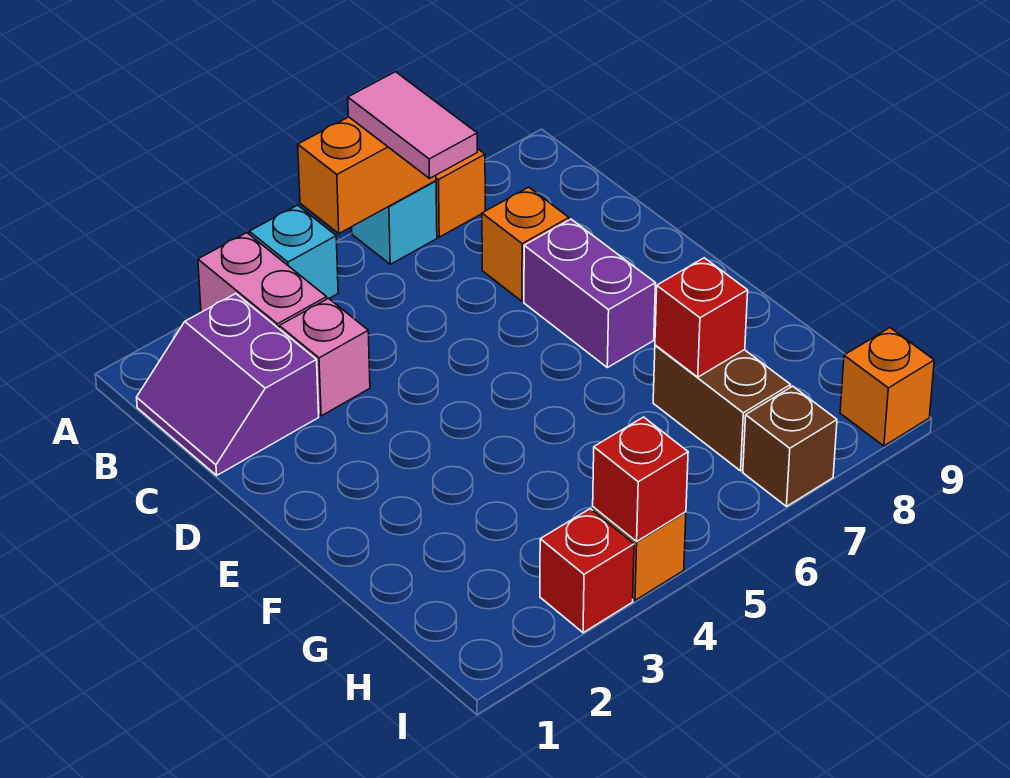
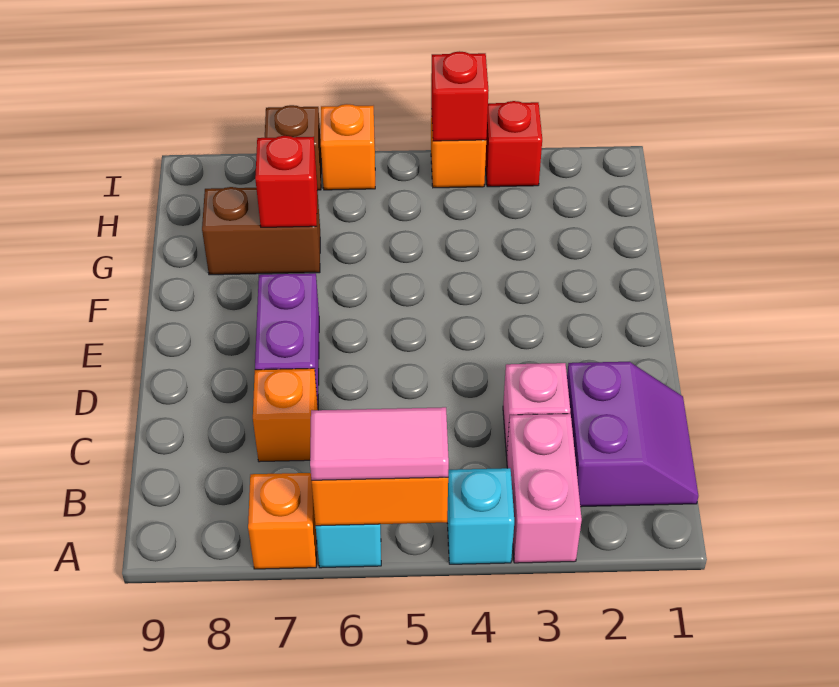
pink 1x2 tile [348,72,477,178] -> pink 1x2 tile turned to [310,407,449,480]
brown 1x2 brick [653,345,791,471] -> brown 1x2 brick turned to [202,187,320,275]
orange 1x1 brick [840,328,934,446] -> orange 1x1 brick moved to [321,104,375,190]

